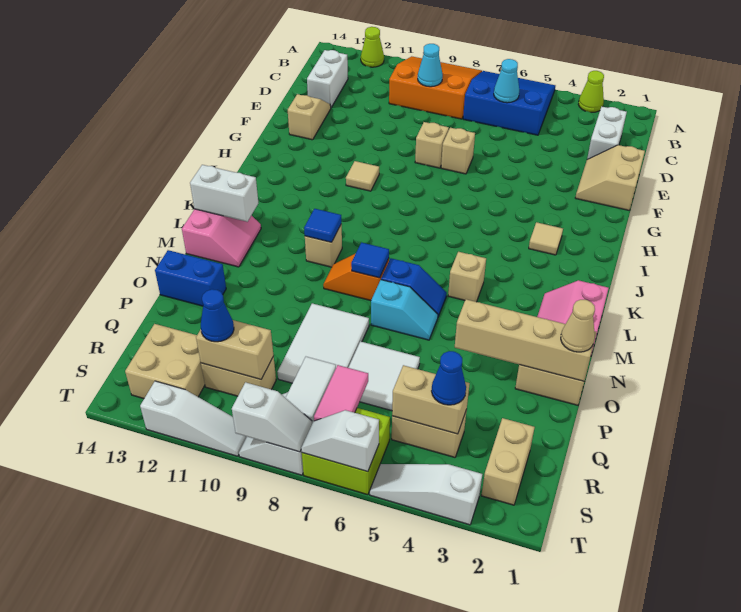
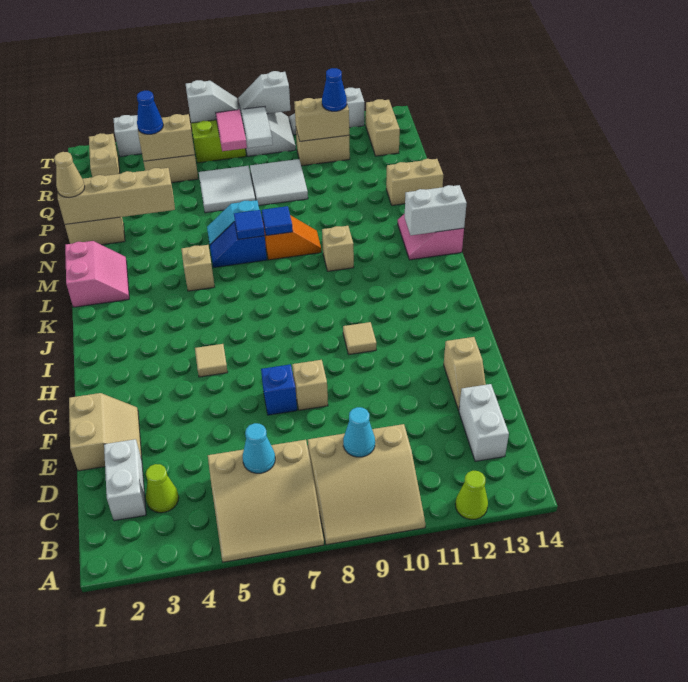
lime 1x1 cone [578,71,604,112] -> lime 1x1 cone moved to [146,464,179,513]
blue 3x3 slope [463,71,555,135] -> tan 3x3 slope [208,440,324,562]
orange 3x3 slope [389,56,482,119] -> tan 3x3 slope [308,424,425,545]
tan 1x1 brick [441,128,475,174] -> blue 1x1 brick [261,364,297,415]
tan 1x1 tile [529,222,563,255] -> tan 1x1 tile moved to [195,344,228,377]
blue 1x1 tile [304,209,341,242] -> blue 1x1 tile moved to [234,210,265,239]
white 2x3 tile [278,303,369,383] -> white 2x2 tile [250,159,308,205]
blue 1x2 brick [155,250,226,306] -> tan 1x2 brick [386,159,443,205]
tan 2x2 brick [125,324,205,399] -> tan 1x2 brick [366,99,400,156]

